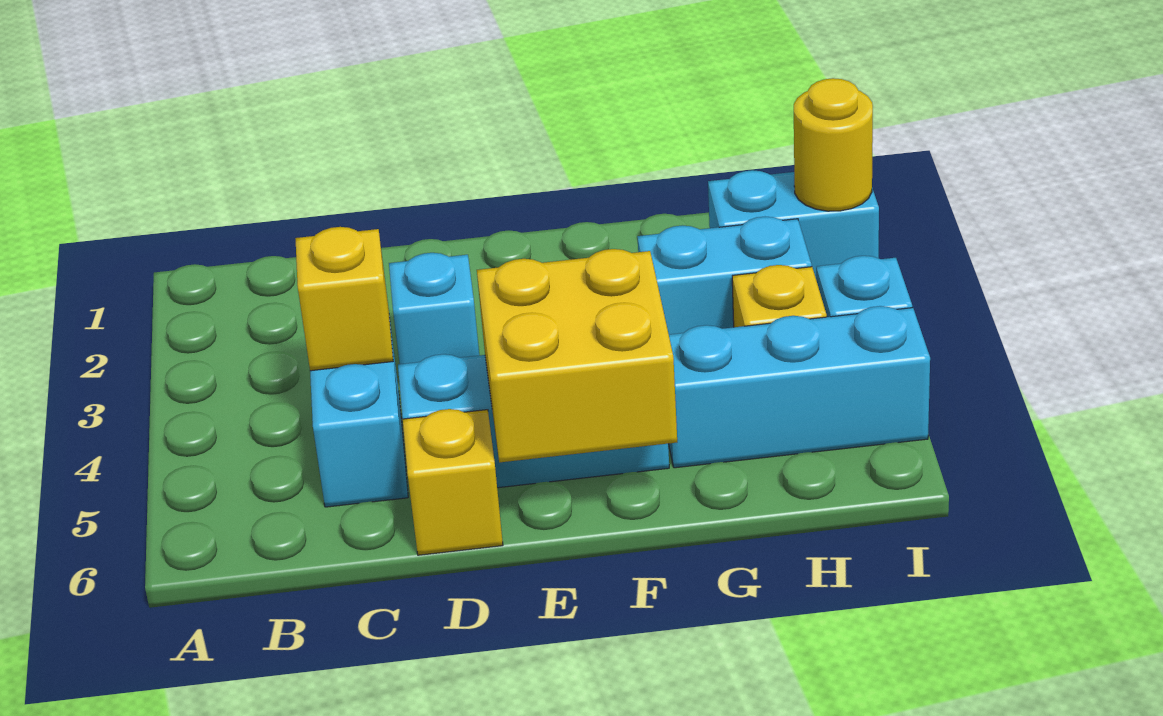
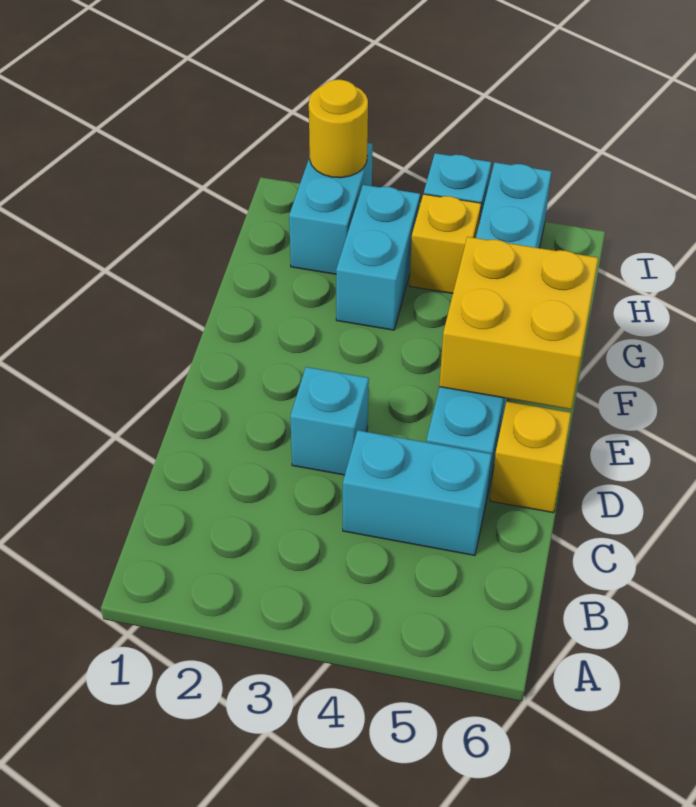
yellow 1x1 brick [295,227,393,371] -> none

